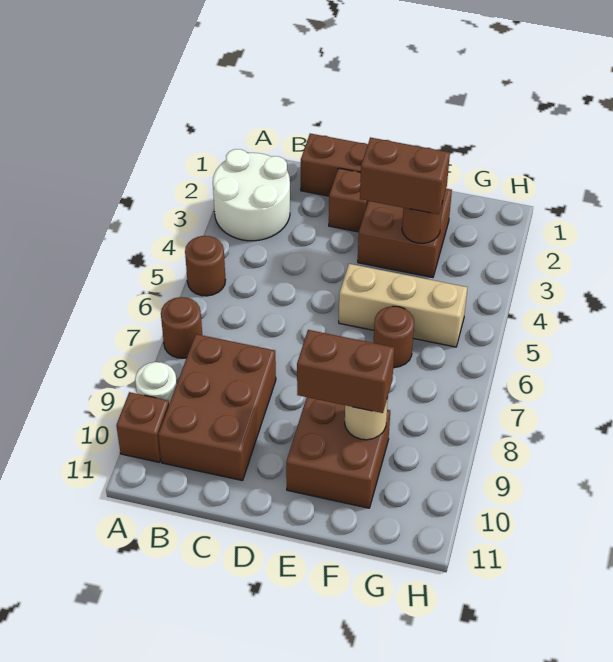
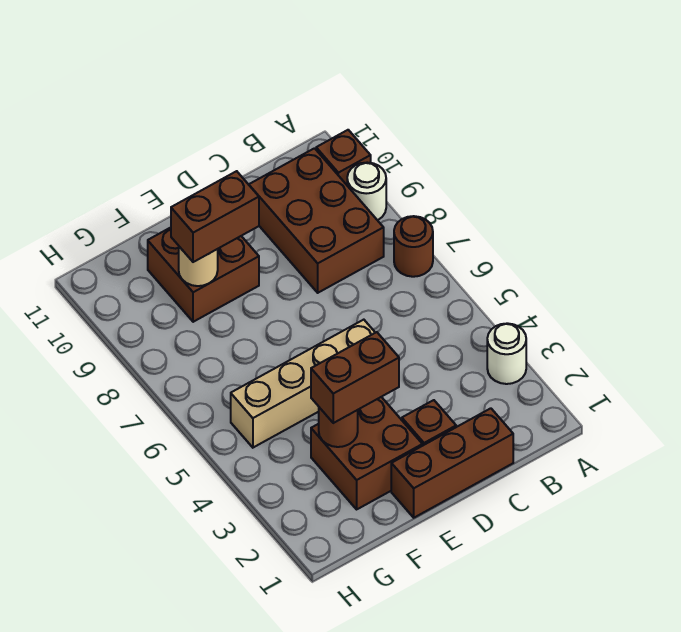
white 2x2 round brick [213,149,290,241] -> white 1x1 round brick [487,323,526,384]
brown 1x1 round brick [185,236,226,296] -> none
tan 1x3 brick [339,264,468,347] -> tan 1x4 brick [231,320,375,448]
brown 1x1 round brick [374,306,414,368] -> none

